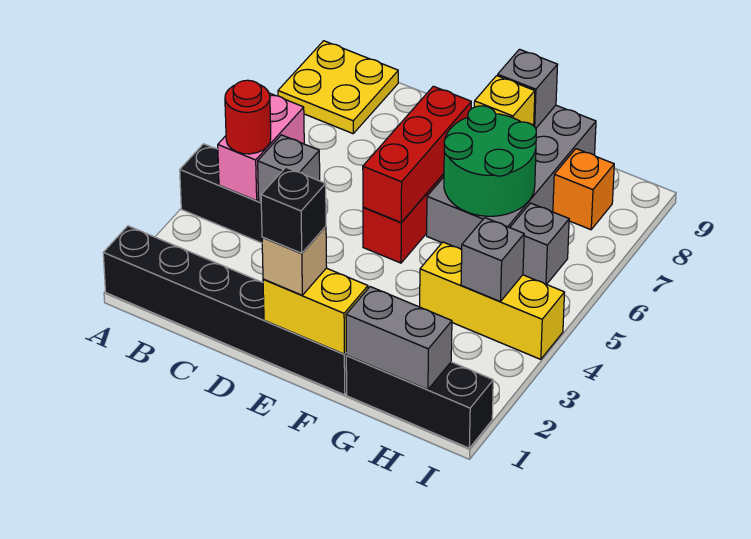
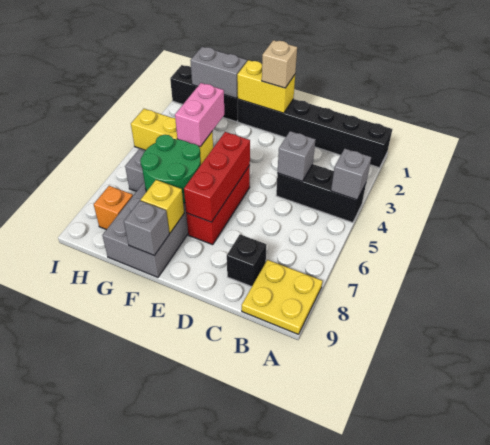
pink 1x2 brick [218,93,304,201] -> pink 1x2 brick moved to [175,83,224,147]
red 1x1 round brick [225,80,271,154] -> none
black 1x1 brick [261,167,326,253] -> black 1x1 brick moved to [227,234,266,287]
grey 1x1 brick [461,218,524,302] -> grey 1x1 brick moved to [331,149,371,200]

